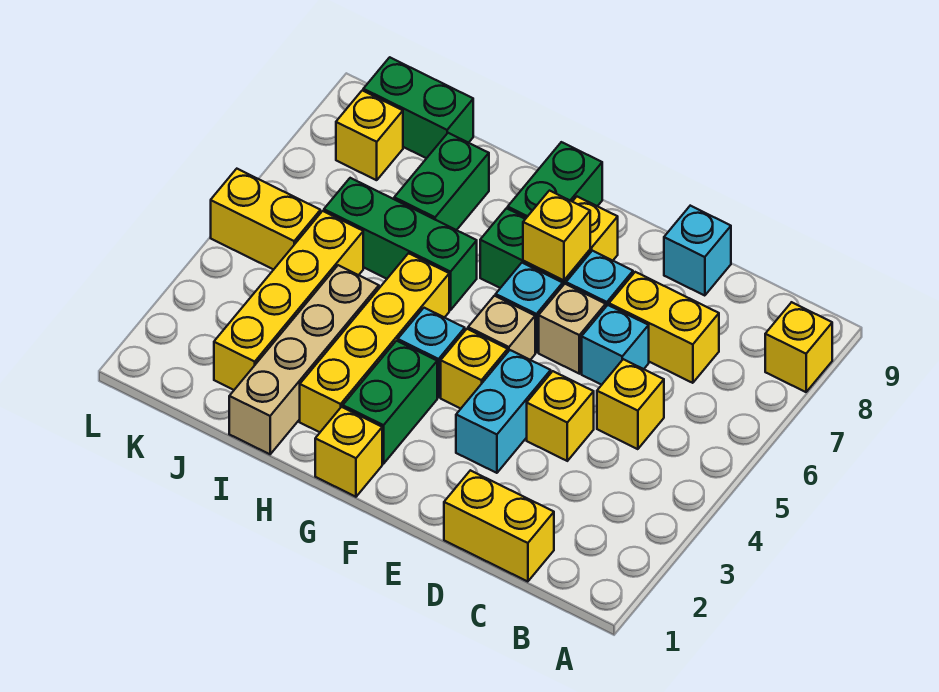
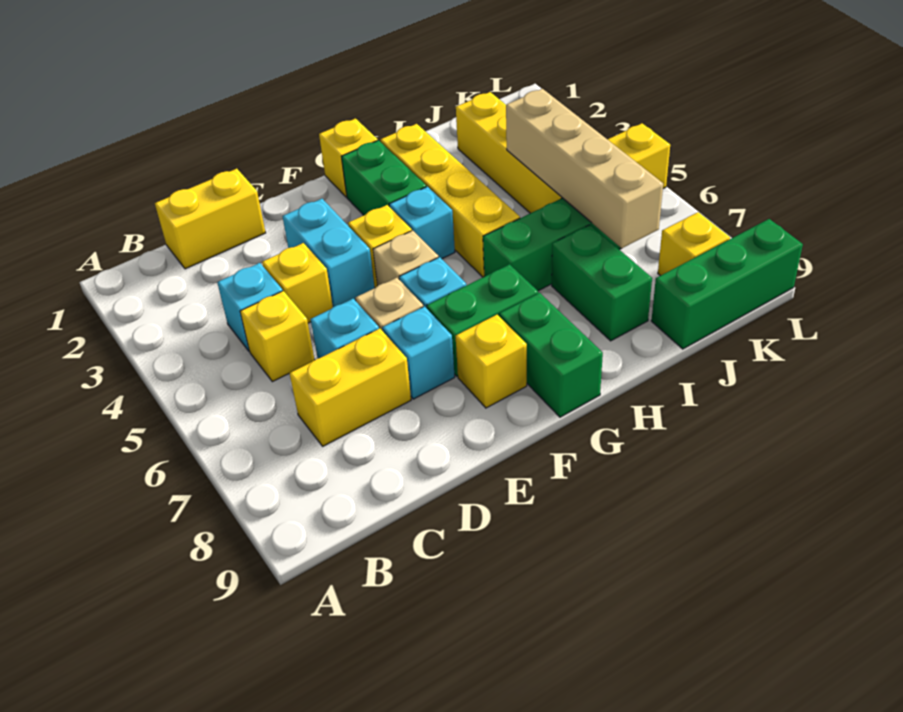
yellow 1x1 brick [765,302,832,392] -> none
cyan 1x1 brick [664,206,731,296] -> cyan 1x1 brick moved to [217,263,283,351]
yellow 1x1 brick [523,191,590,281] -> none
tan 1x4 brick [229,265,379,454] -> tan 1x4 brick moved to [506,89,663,248]
green 1x2 brick [363,57,473,158] -> green 1x3 brick [651,219,803,349]

